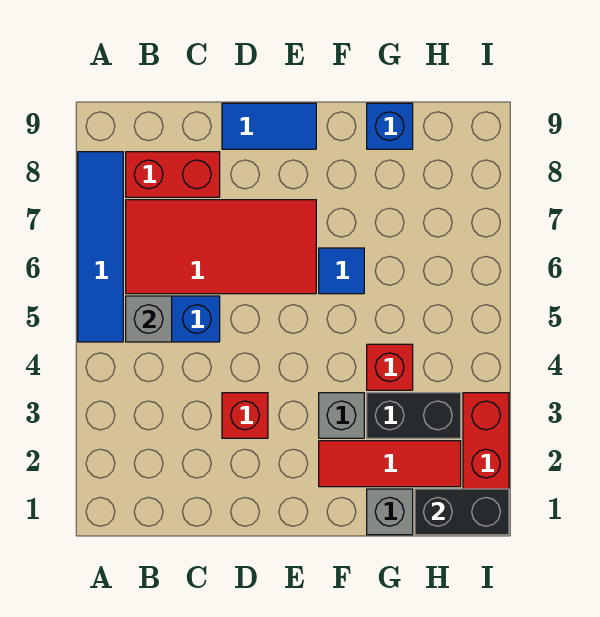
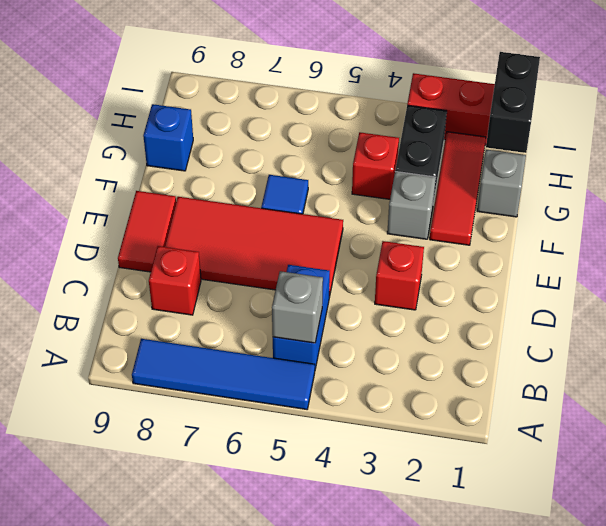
red 2x4 tile [126,200,316,294] -> red 2x4 tile turned to [165,197,343,297]
red 1x2 brick [126,152,220,197] -> red 1x1 brick [149,246,201,315]
blue 1x2 tile [222,103,316,149] -> red 1x2 tile [118,191,176,272]

